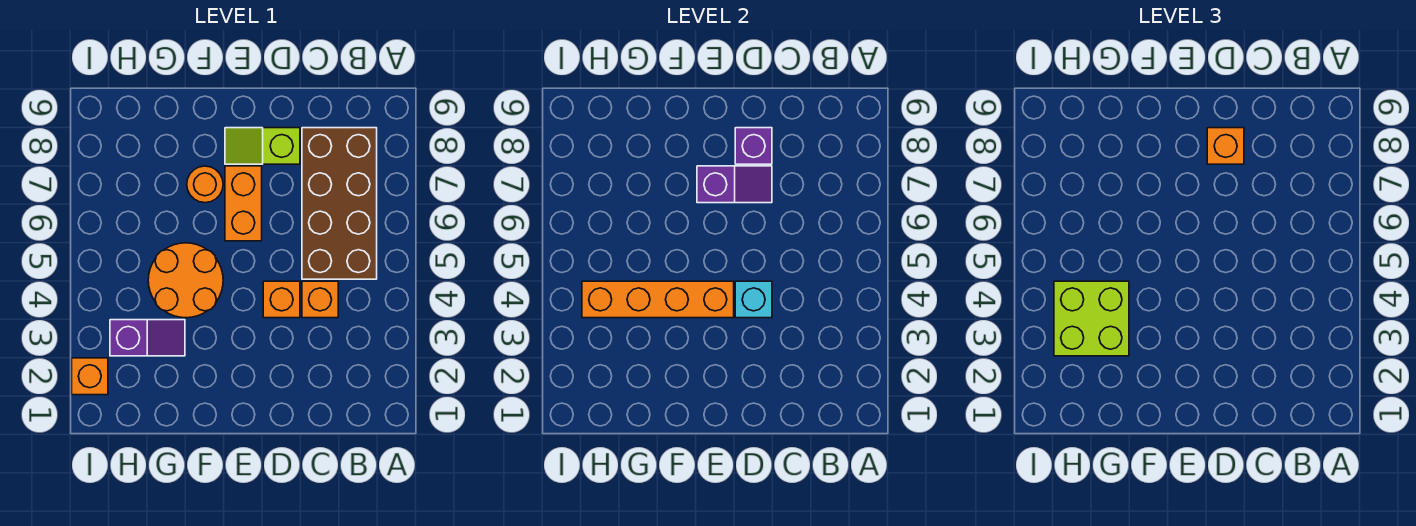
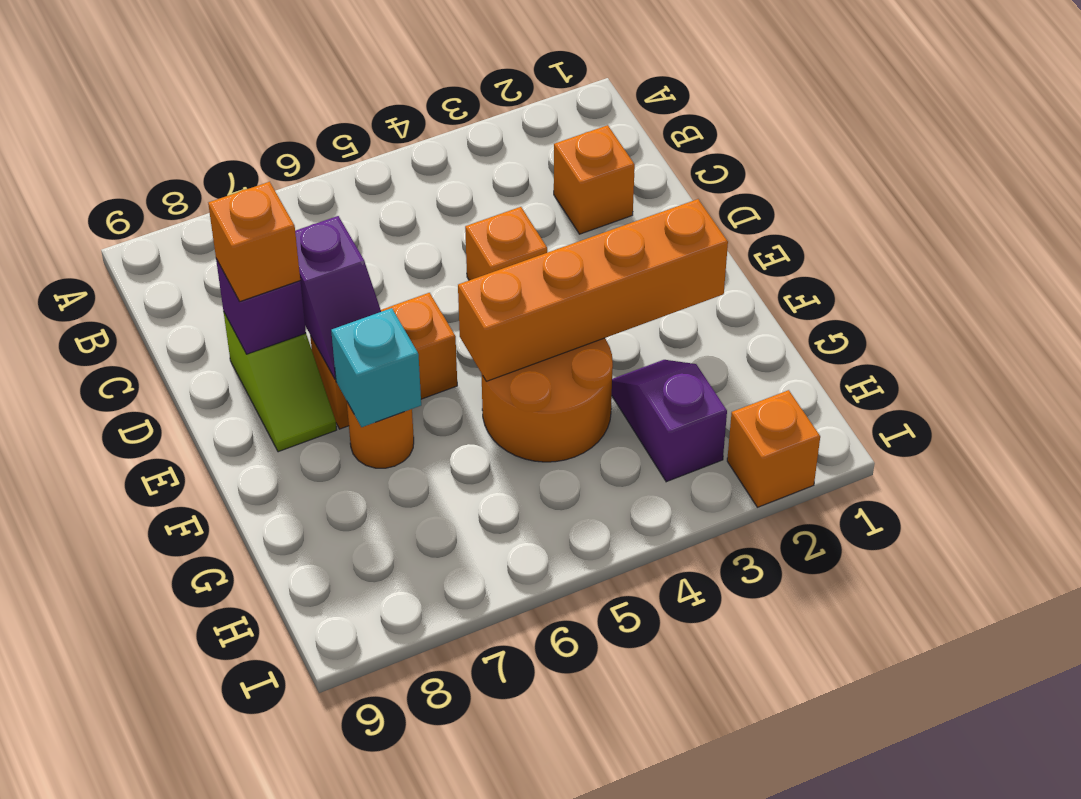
brown 2x4 brick [302,128,377,279] -> none
orange 1x1 brick [302,281,338,318] -> orange 1x1 brick moved to [554,125,635,234]
cyan 1x1 brick [735,281,772,318] -> cyan 1x1 brick moved to [331,308,421,427]
purple 1x2 slope [697,166,772,203] -> purple 1x2 slope turned to [295,216,381,379]
orange 1x4 brick [582,281,734,318] -> orange 1x4 brick turned to [458,199,728,381]
lime 2x2 brick [1054,281,1129,356] -> none

